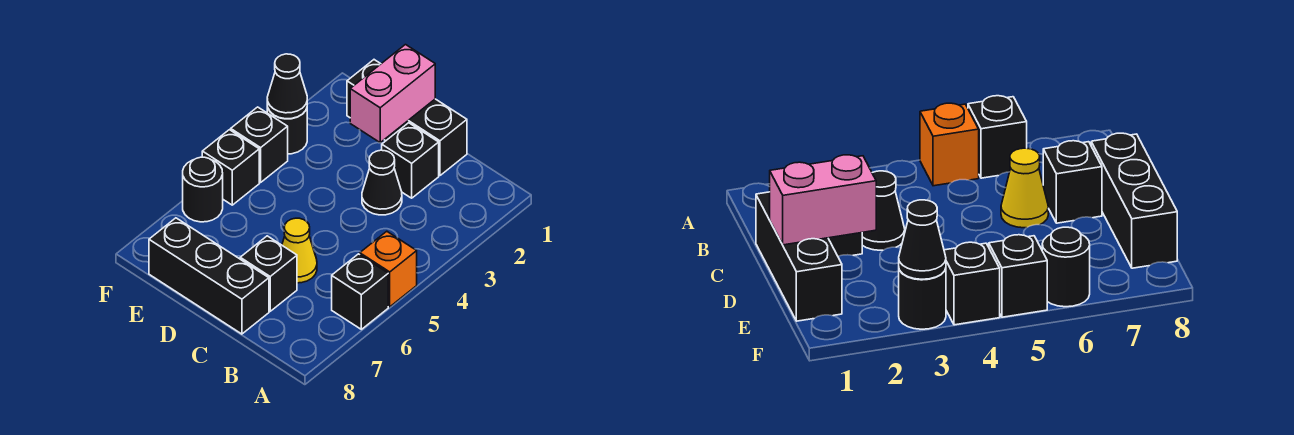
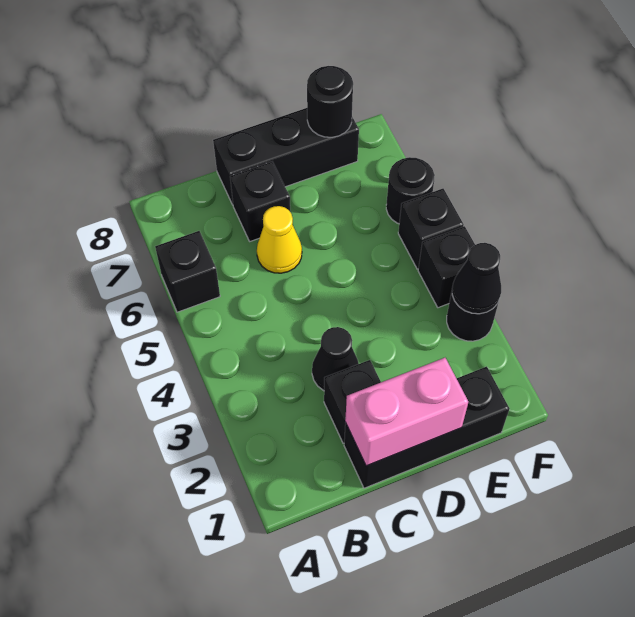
orange 1x1 brick [360,231,417,307] -> none
pink 1x2 brick [350,45,435,142] -> pink 1x2 brick turned to [345,358,468,466]
none -> black 1x1 round brick [307,66,353,137]

